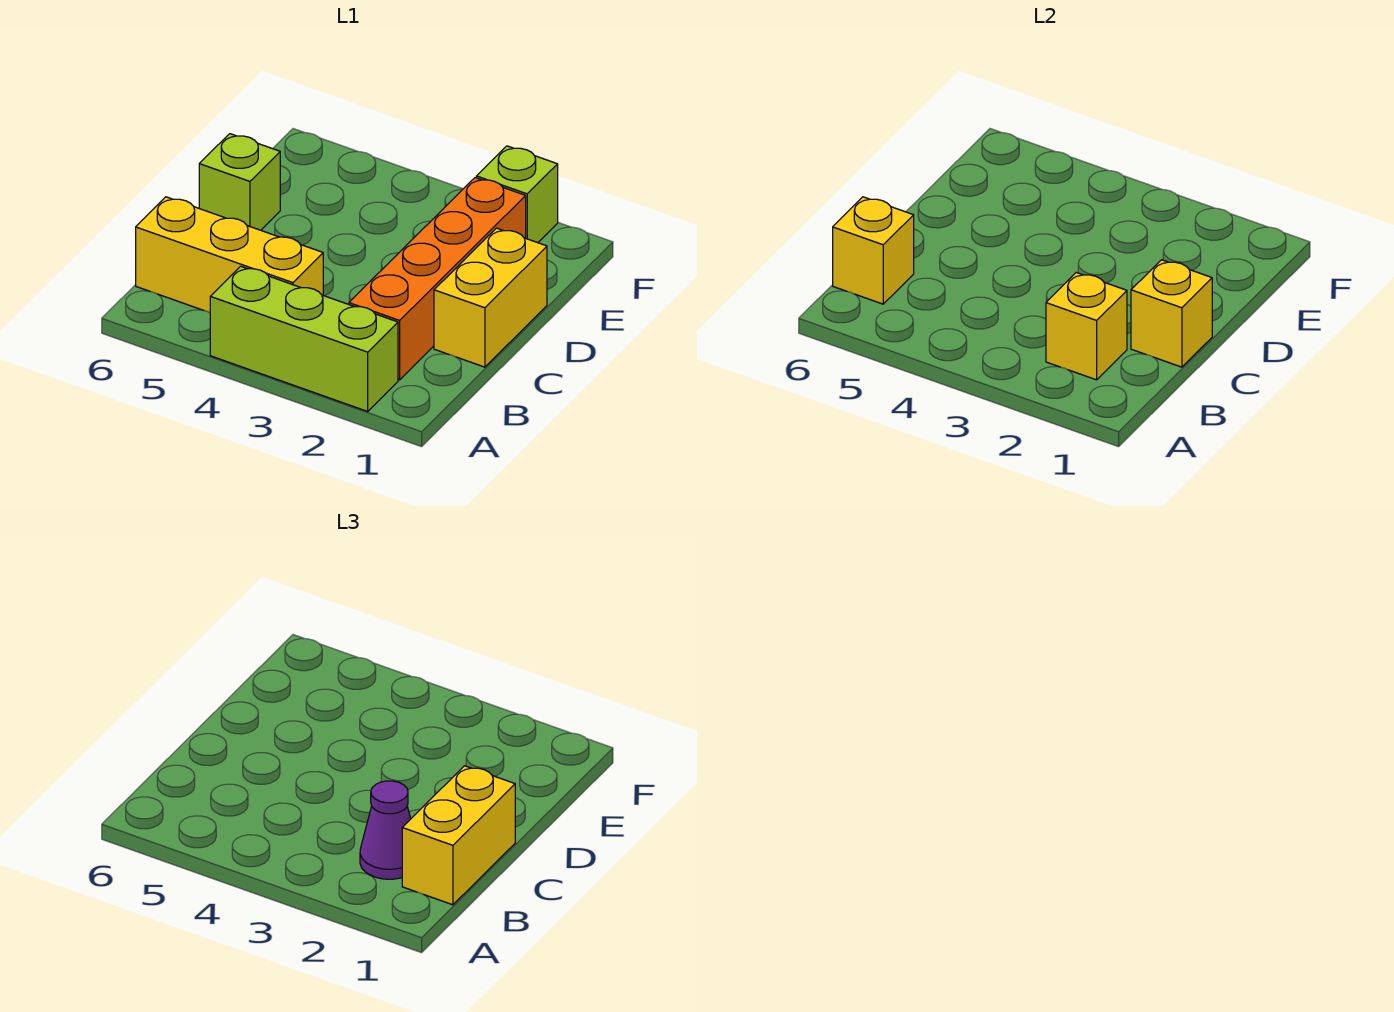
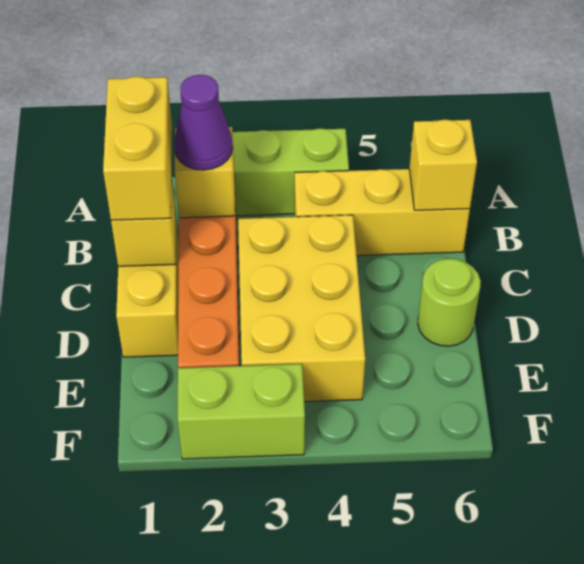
none -> yellow 2x3 brick [238,215,365,402]
lime 1x1 brick [199,134,280,230] -> lime 1x1 round brick [418,259,481,346]
lime 1x1 brick [476,146,558,243] -> lime 1x2 brick [178,364,305,459]

